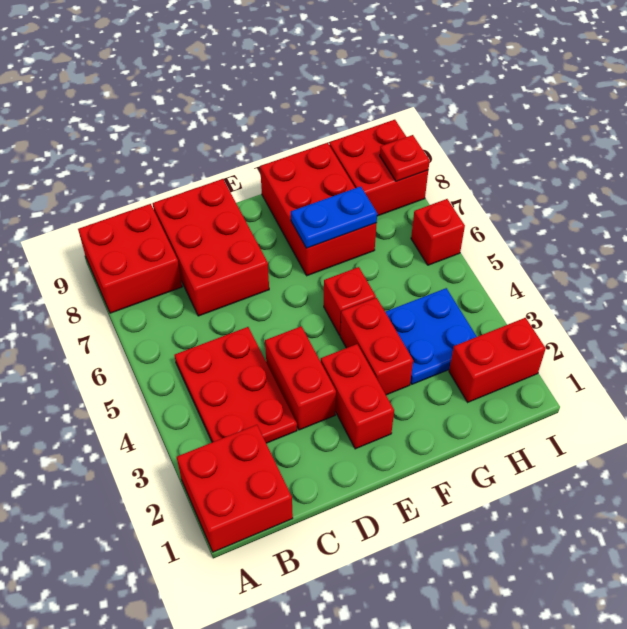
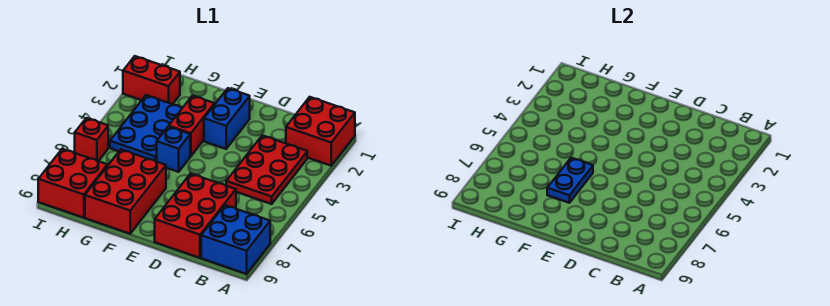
red 2x2 brick [78,204,182,313] -> blue 2x2 brick [201,205,270,274]
red 1x2 brick [265,326,336,430] -> none
red 1x2 brick [321,344,394,449] -> blue 1x2 brick [204,88,250,149]
red 1x1 brick [324,267,376,335] -> blue 1x1 brick [157,126,190,172]
blue 1x2 plate [291,186,377,248] -> blue 1x2 plate turned to [547,158,593,203]
blue 2x2 plate [385,288,477,384] -> blue 2x3 plate [110,95,182,162]
red 1x1 plate [380,135,430,181] -> none

